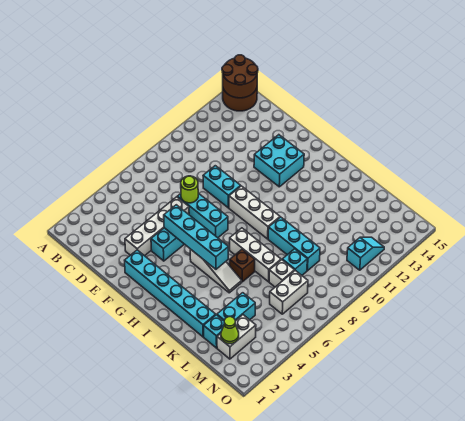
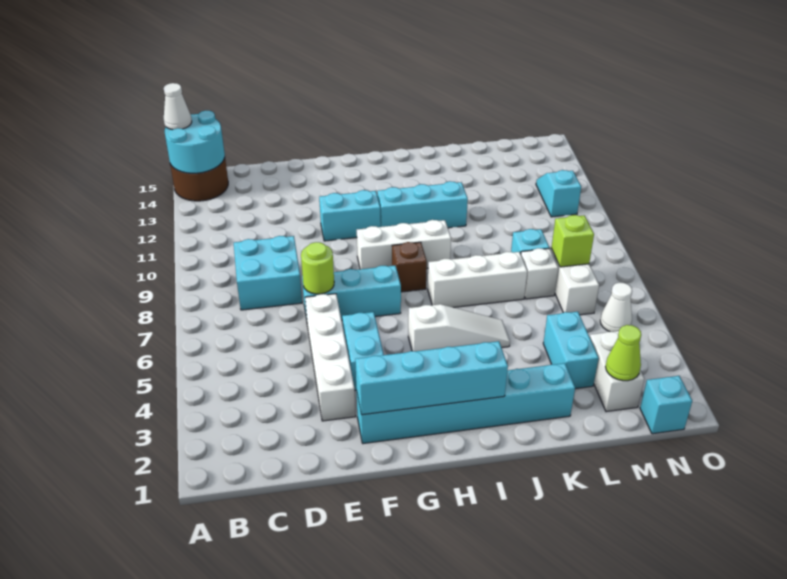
brown 2x2 round brick [222,55,258,98] -> cyan 2x2 round brick [165,111,225,173]
none -> white 1x1 cone [164,83,192,130]
cyan 1x2 brick [203,166,240,208] -> cyan 1x2 brick moved to [319,190,381,241]
cyan 1x4 brick [164,205,228,269] -> cyan 1x4 brick moved to [355,341,508,415]
cyan 2x2 brick [254,135,304,187] -> cyan 2x2 brick moved to [234,236,302,310]
brown 1x1 brick [230,249,255,282] -> brown 1x1 brick moved to [392,242,427,292]
cyan 1x3 brick [268,217,320,271] -> cyan 1x3 brick moved to [377,181,468,228]
cyan 1x1 brick [204,315,224,348] -> cyan 1x1 brick moved to [640,376,692,434]
none -> lime 1x1 brick [551,215,594,267]
none -> white 1x1 cone [600,283,632,332]

